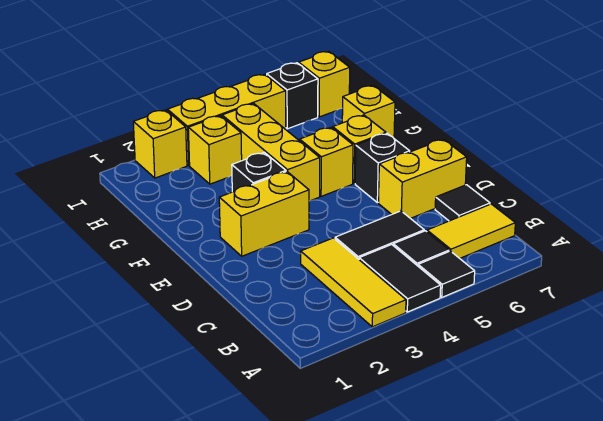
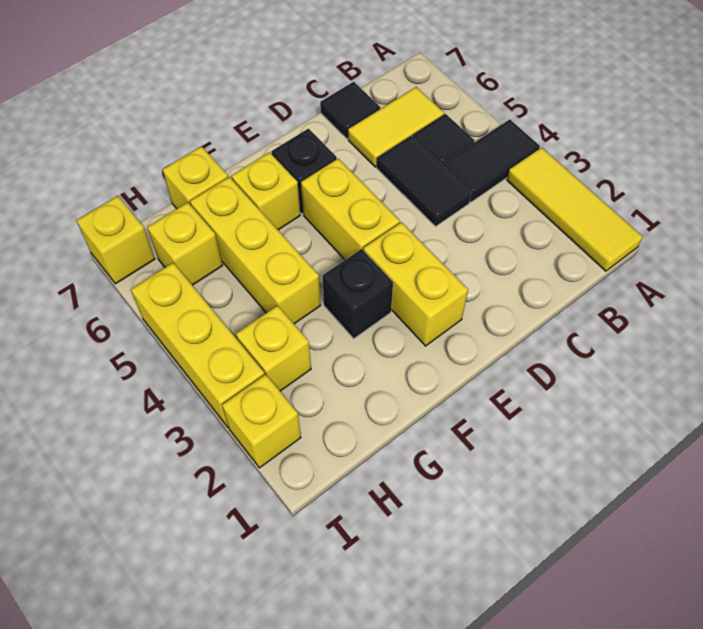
yellow 1x3 tile [301,238,406,327] -> yellow 1x3 tile turned to [507,147,643,271]
black 1x1 tile [418,251,475,297] -> none
yellow 1x2 tile [427,204,515,258] -> yellow 1x2 tile turned to [348,87,444,167]
yellow 1x2 brick [379,139,467,218] -> yellow 1x2 brick moved to [301,159,400,260]
yellow 1x3 brick [222,104,320,201] -> yellow 1x3 brick turned to [190,177,321,324]
yellow 1x1 brick [300,127,353,196] -> yellow 1x1 brick moved to [147,202,223,285]
black 1x1 brick [267,63,318,129] -> none

